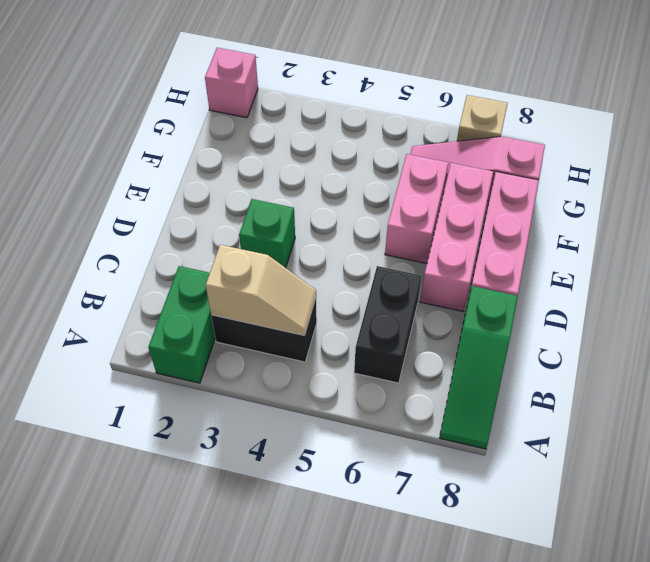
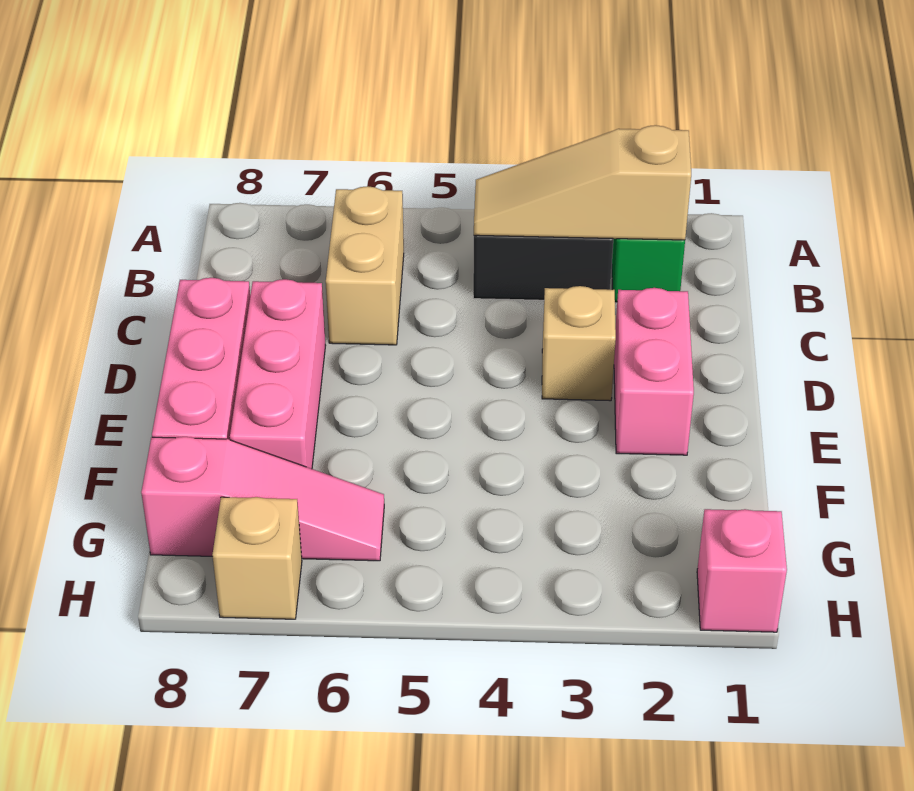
green 1x3 slope [440,286,518,449] -> none
tan 1x2 slope [206,245,316,335] -> tan 1x3 slope [474,125,691,240]
black 1x2 brick [354,266,422,383] -> tan 1x2 brick [326,186,404,345]
green 1x1 brick [239,199,295,268] -> tan 1x1 brick [542,286,616,401]
pink 1x2 brick [385,154,448,264] -> pink 1x2 brick moved to [614,288,694,455]

